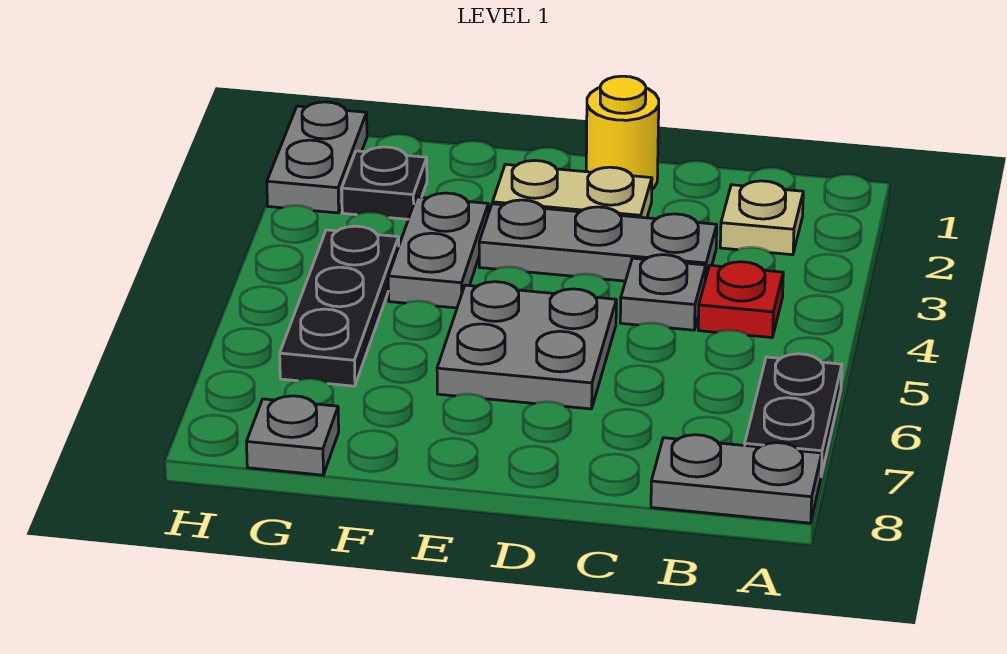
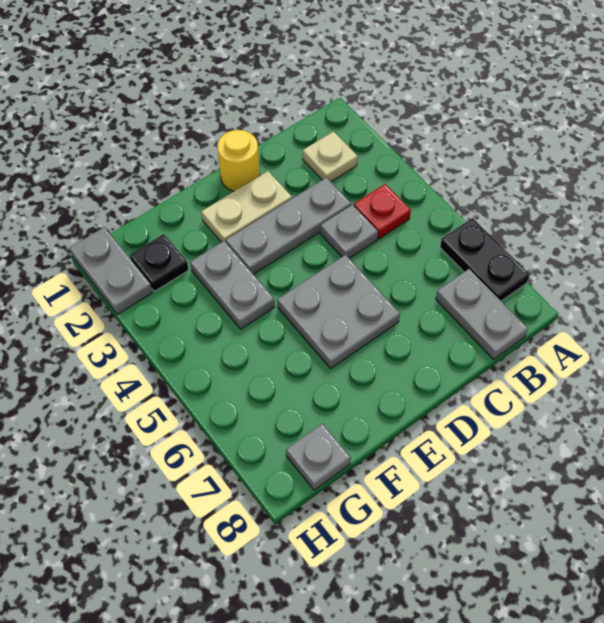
grey 1x2 plate [651,435,822,523] -> grey 1x2 plate turned to [436,269,528,359]
black 1x3 plate [280,226,399,386] -> none

